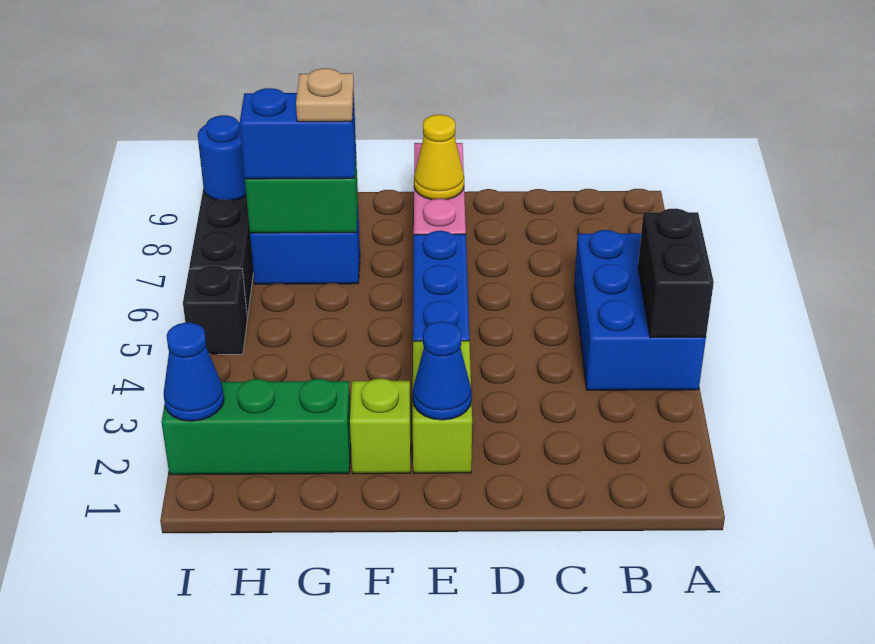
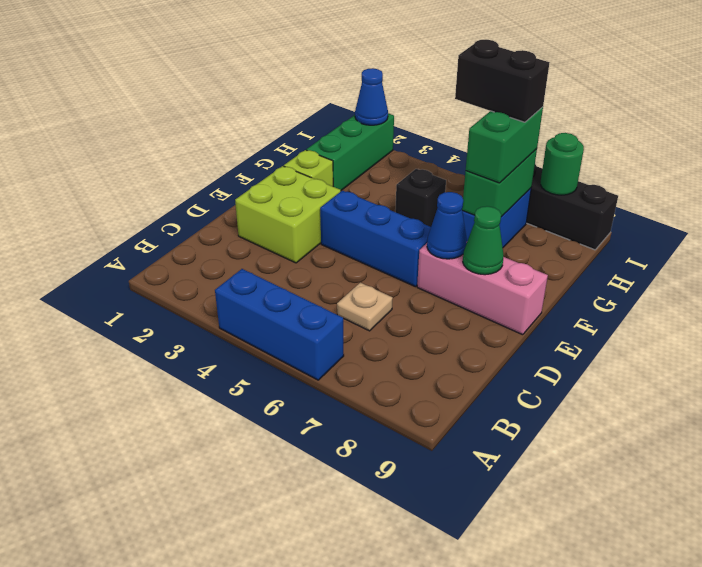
blue 2x3 brick [574,230,706,390] -> blue 1x3 brick [215,269,344,380]
black 1x2 brick [638,209,714,338] -> black 1x2 brick moved to [455,40,549,122]
lime 1x2 brick [413,341,472,473] -> lime 2x2 brick [235,166,341,263]
blue 1x1 cone [413,321,472,420] -> blue 1x1 cone moved to [427,192,467,259]
yellow 1x1 cone [414,115,464,200] -> green 1x1 cone [463,206,504,275]
blue 1x2 brick [240,88,356,179] -> green 1x2 brick [466,107,543,183]
tan 1x1 plate [296,68,354,122] -> tan 1x1 plate moved to [337,282,393,331]
black 1x1 brick [183,266,247,354] -> black 1x1 brick moved to [395,169,446,227]
blue 1x1 round brick [198,115,246,201] -> green 1x1 round brick [541,133,584,195]

